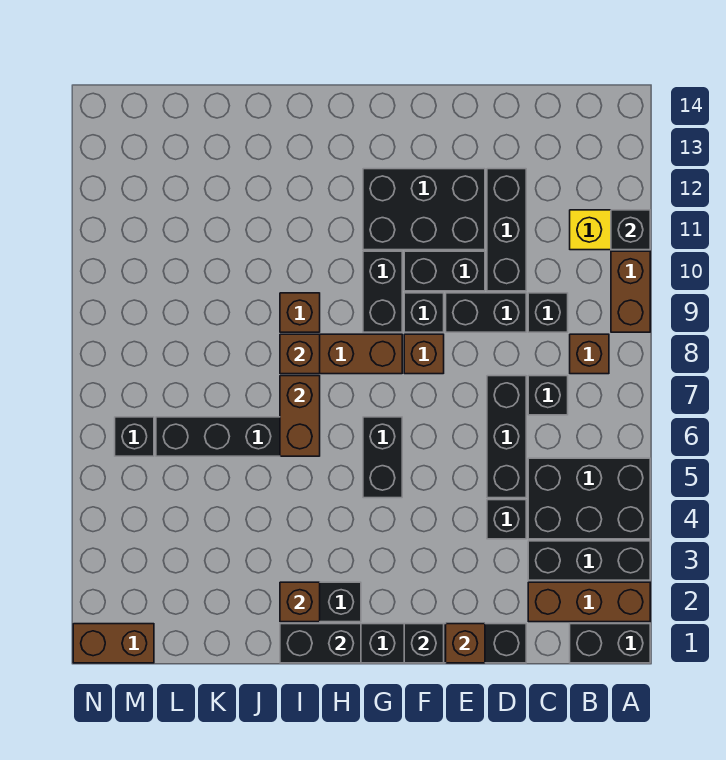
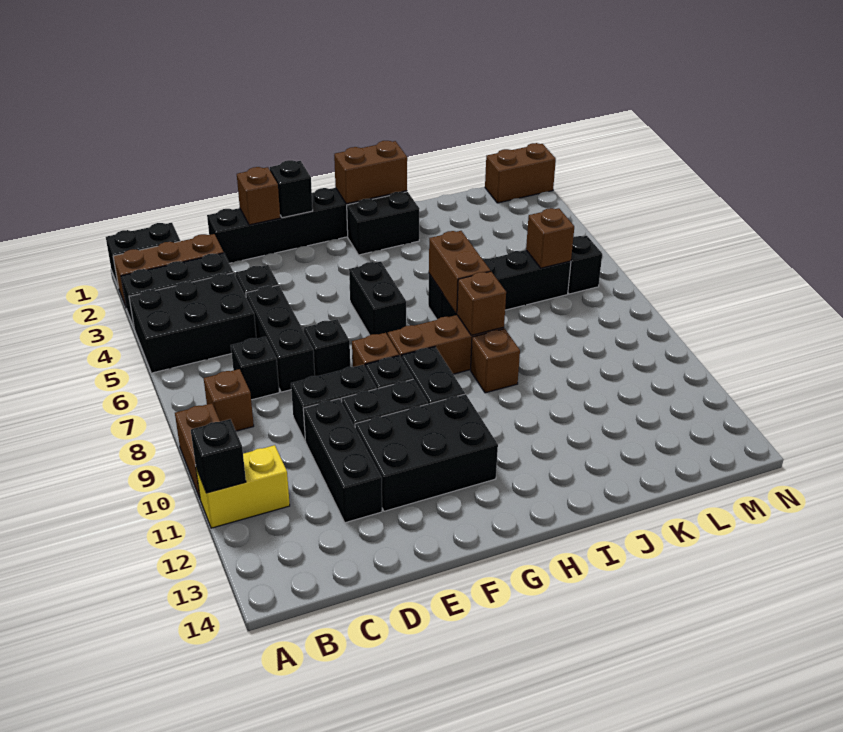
black 1x1 brick [528,293,568,332] -> black 1x1 brick moved to [304,319,350,376]
black 1x2 brick [280,624,361,663] -> brown 1x2 brick [334,141,407,204]
brown 1x1 brick [280,582,320,622] -> brown 1x1 brick moved to [526,208,574,268]

